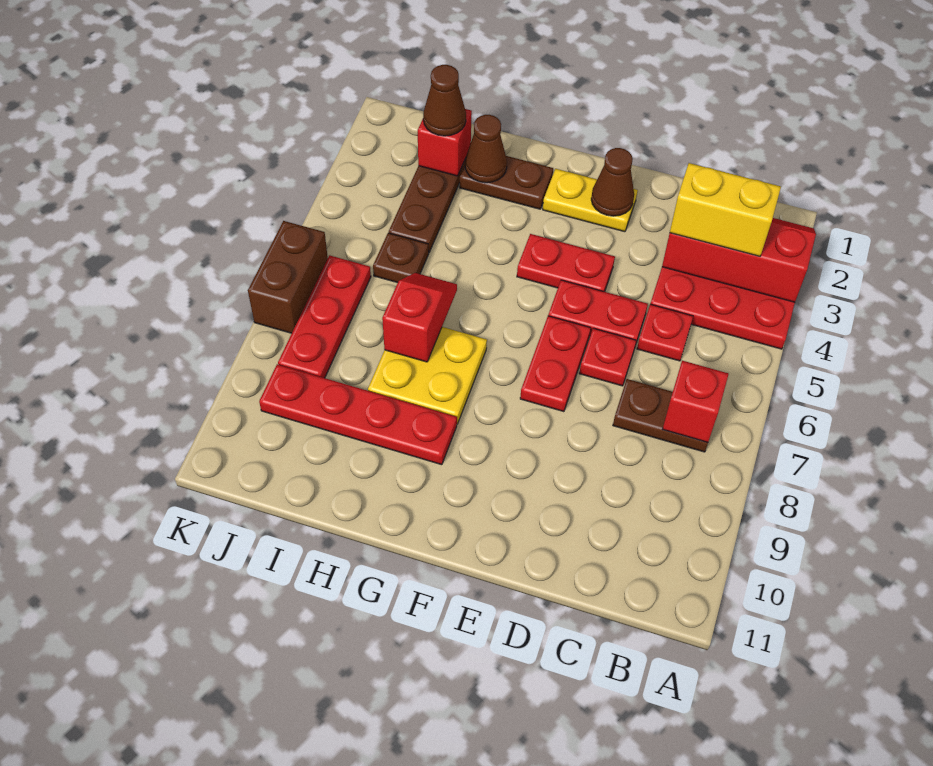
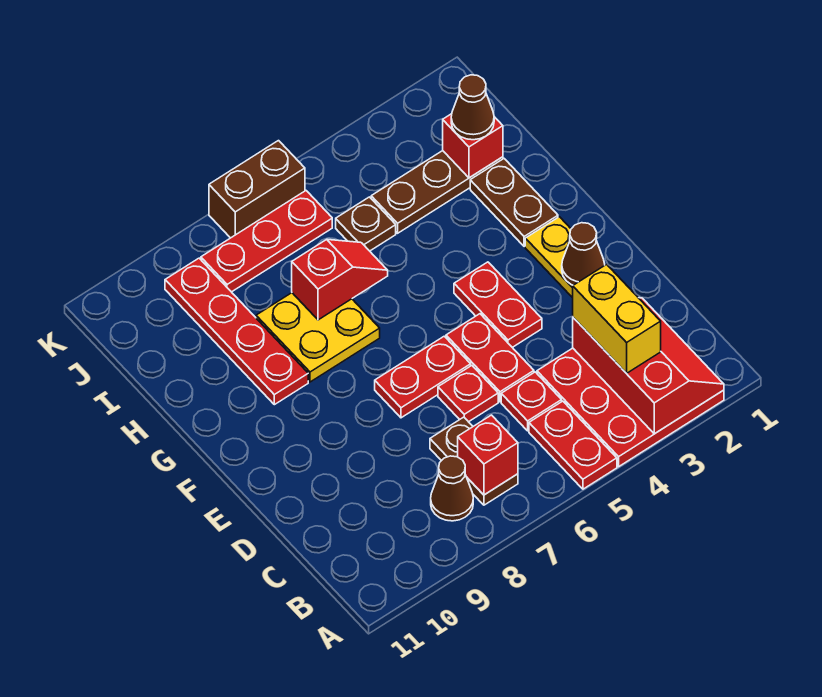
none -> red 1x2 plate [529,401,617,489]
brown 1x1 cone [465,115,507,183] -> brown 1x1 cone moved to [431,456,473,521]

